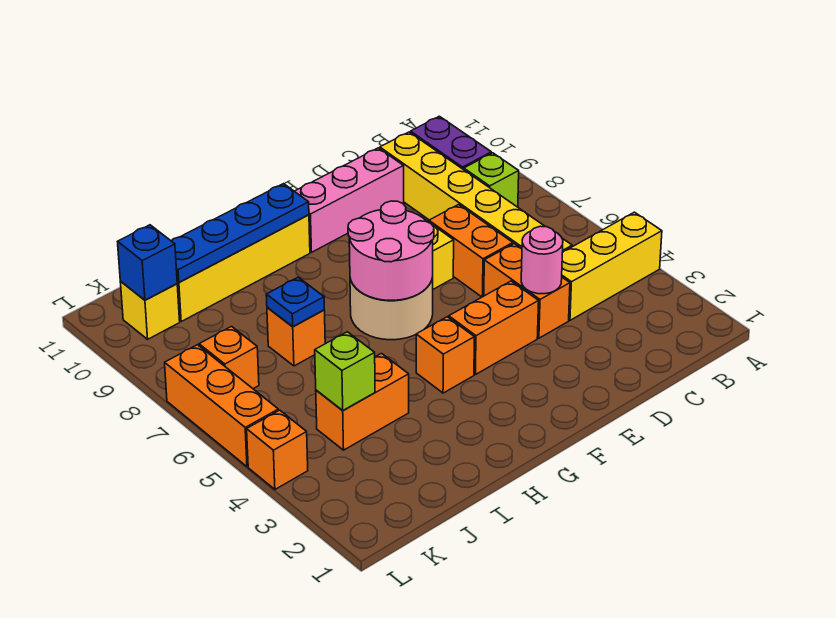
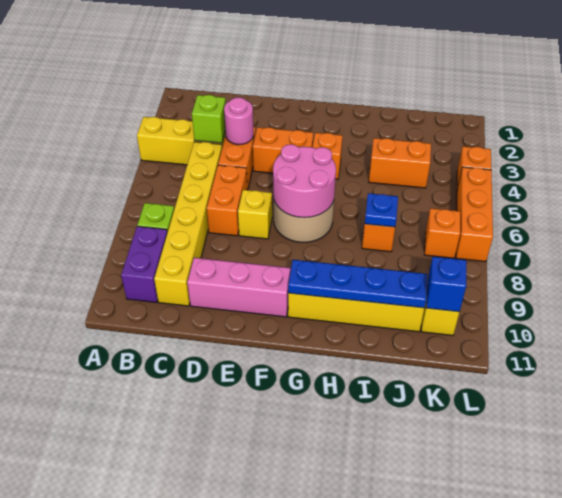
lime 1x1 brick [315,332,375,411] -> lime 1x1 brick moved to [192,95,226,143]

